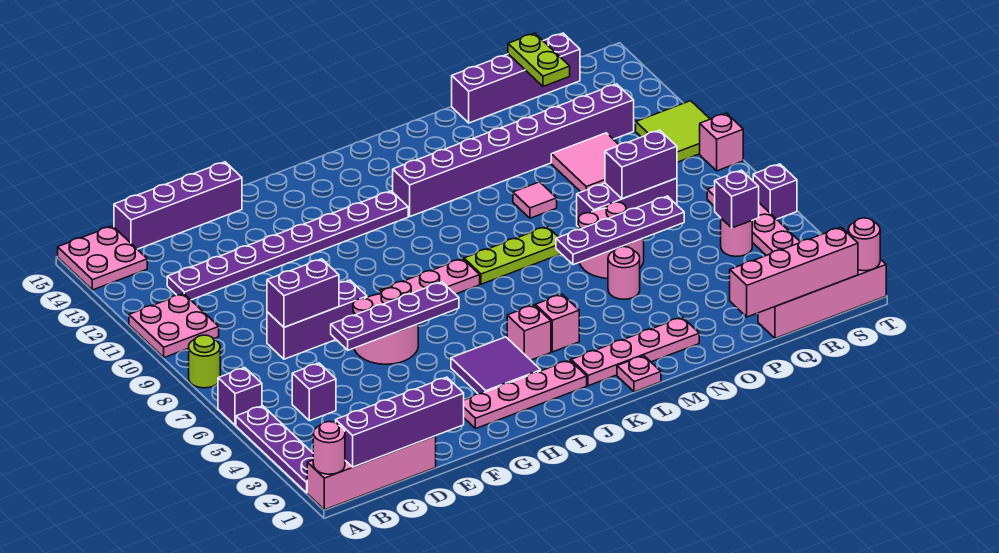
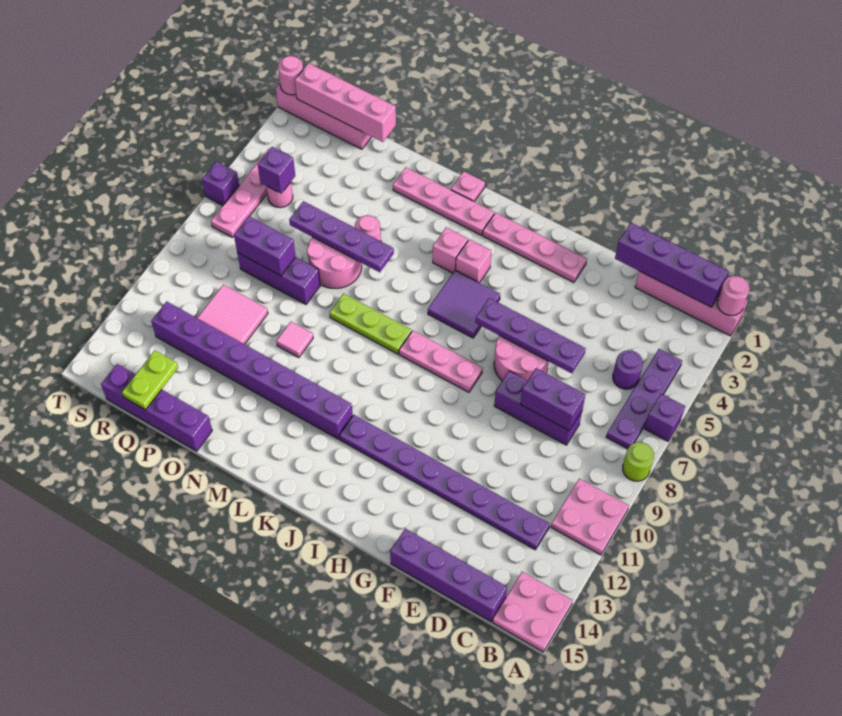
purple 1x4 plate [236,406,313,493] -> purple 1x4 plate moved to [606,349,682,449]
purple 1x1 brick [292,363,336,421] -> purple 1x1 round brick [613,350,643,389]
purple 2x2 tile [451,337,541,394] -> purple 2x2 tile moved to [428,270,500,338]
lime 2x2 tile [636,101,710,162] -> none
pink 1x1 brick [700,113,743,171] -> none

